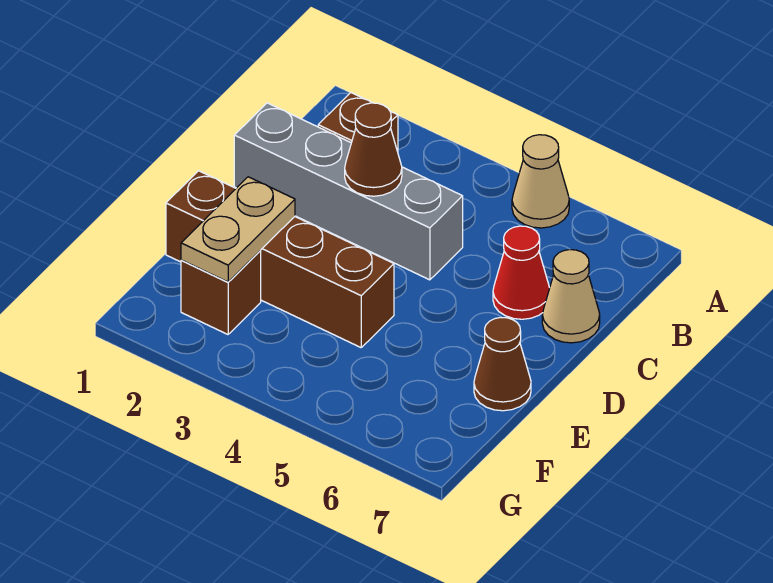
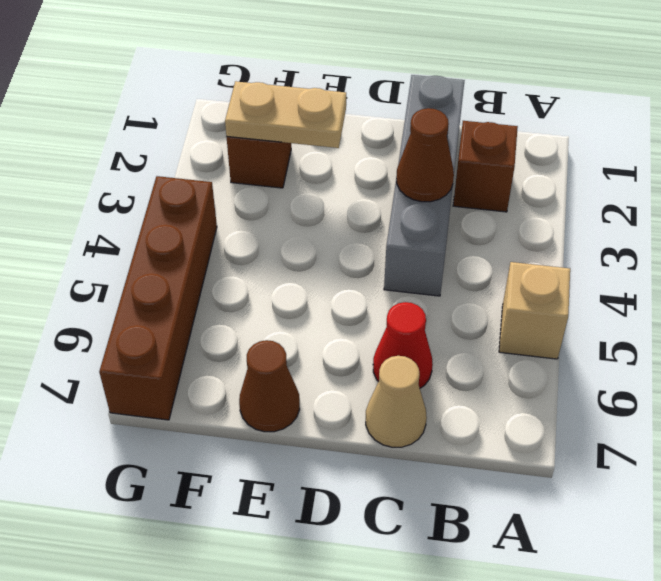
tan 1x1 cone [512,135,569,228] -> tan 1x1 brick [499,262,570,359]
brown 1x4 brick [166,171,394,347] -> brown 1x4 brick moved to [99,176,217,420]

